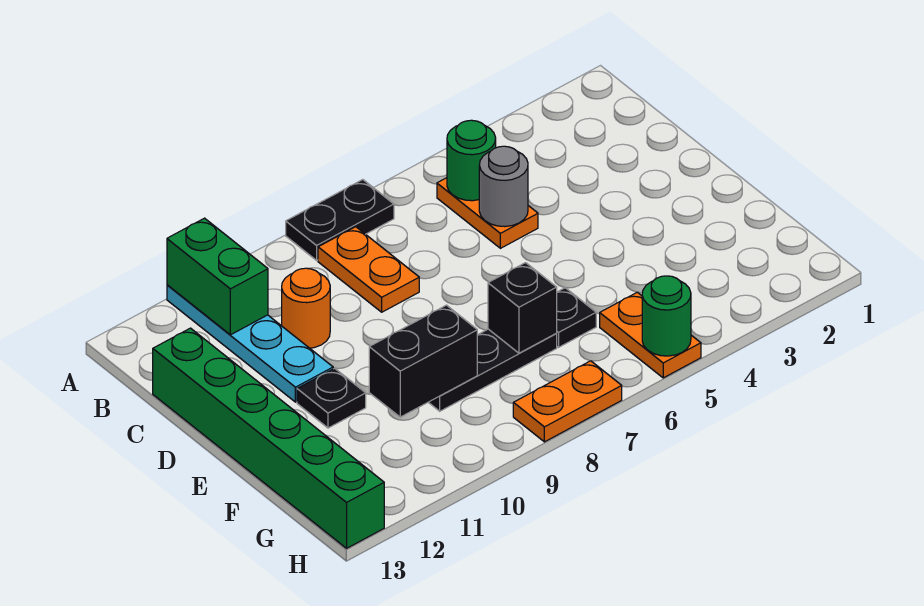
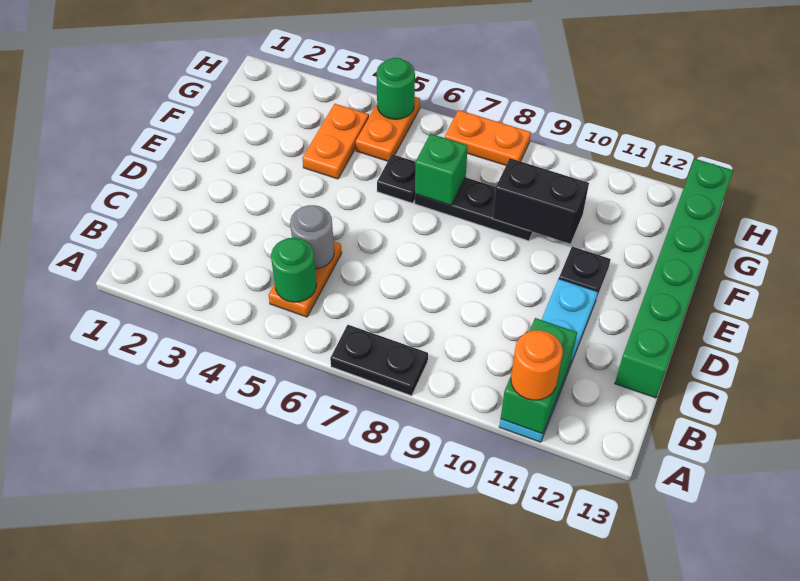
orange 1x2 plate [318,227,419,312] -> orange 1x2 plate moved to [302,104,369,179]
orange 1x1 round brick [282,268,330,348] -> orange 1x1 round brick moved to [511,330,563,400]
black 1x1 brick [488,263,557,353] -> green 1x1 brick [415,134,468,205]

